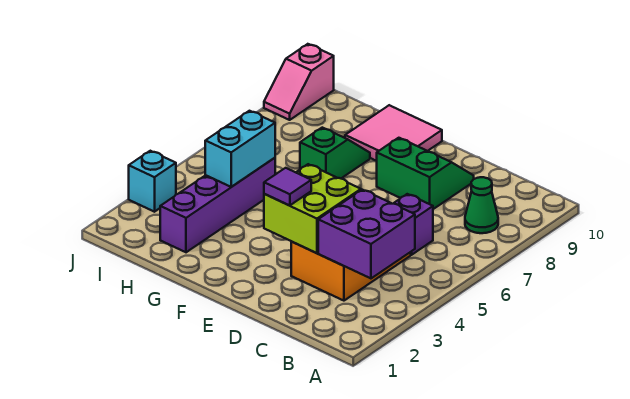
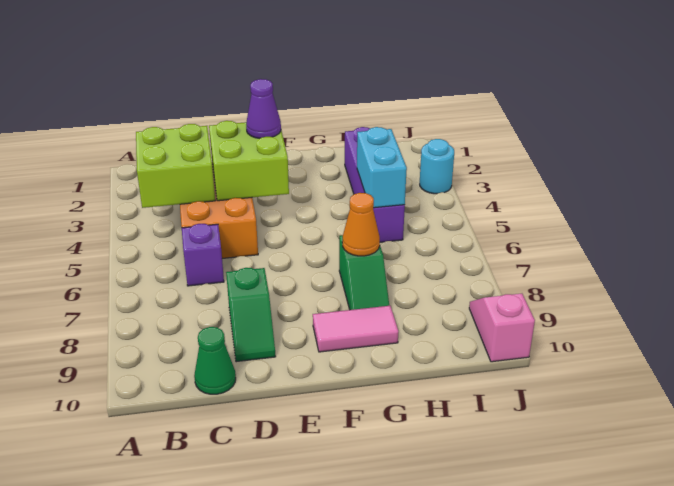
purple 2x2 brick [318,190,415,278] -> lime 2x2 brick [136,124,215,208]
green 1x1 cone [465,177,498,233] -> green 1x1 cone moved to [194,327,236,394]
green 2x2 slope [377,138,474,209] -> green 1x2 slope [226,268,276,362]
purple 1x1 tile [264,168,311,206] -> purple 1x1 cone [246,79,281,139]
pink 2x2 tile [345,105,442,161] -> pink 1x2 tile [313,306,398,352]
none -> orange 1x1 cone [342,193,380,256]
cyan 1x1 brick [129,151,176,212] -> cyan 1x1 round brick [420,139,454,194]

